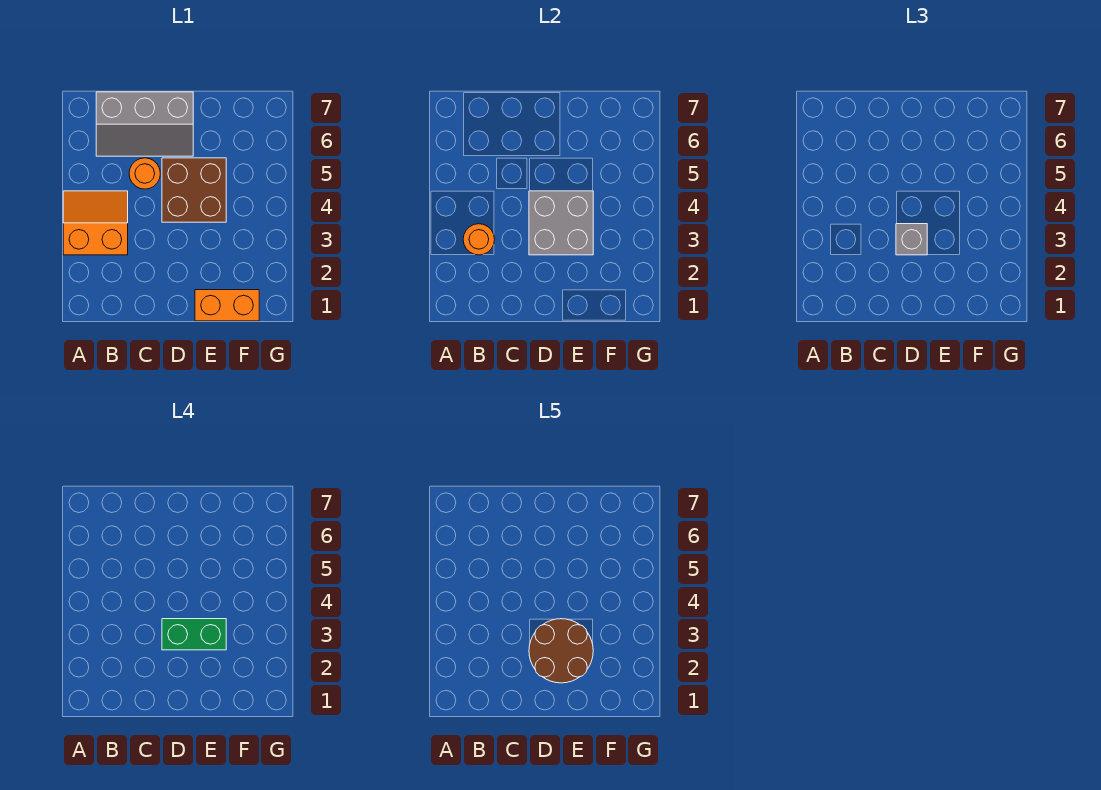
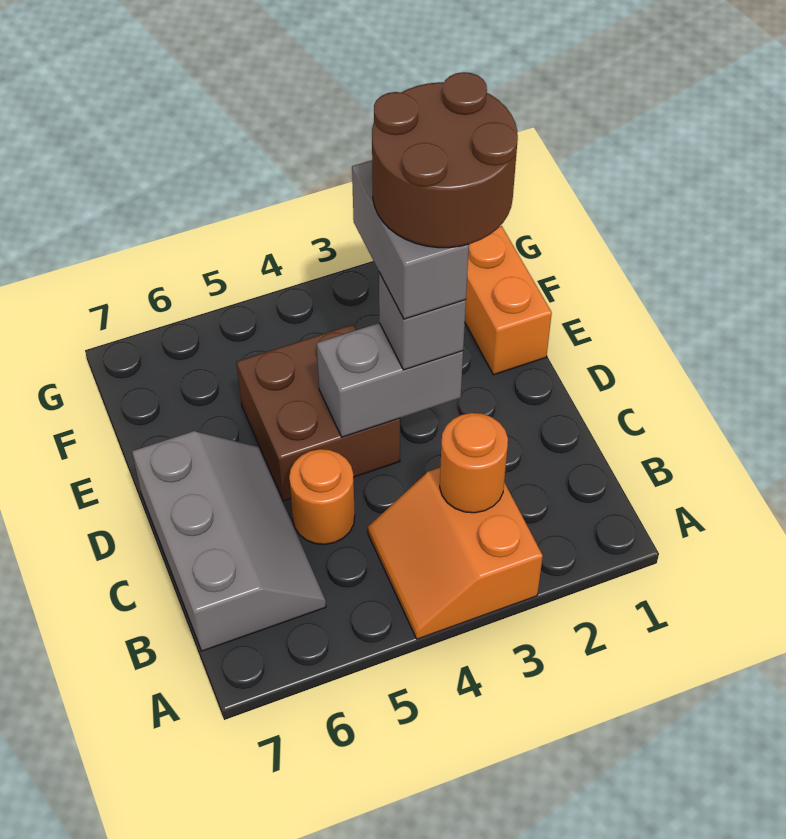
grey 2x2 brick [529,191,593,255] -> grey 1x2 brick [317,323,463,437]
green 1x2 brick [162,619,226,650] -> grey 1x2 brick [352,160,469,319]

